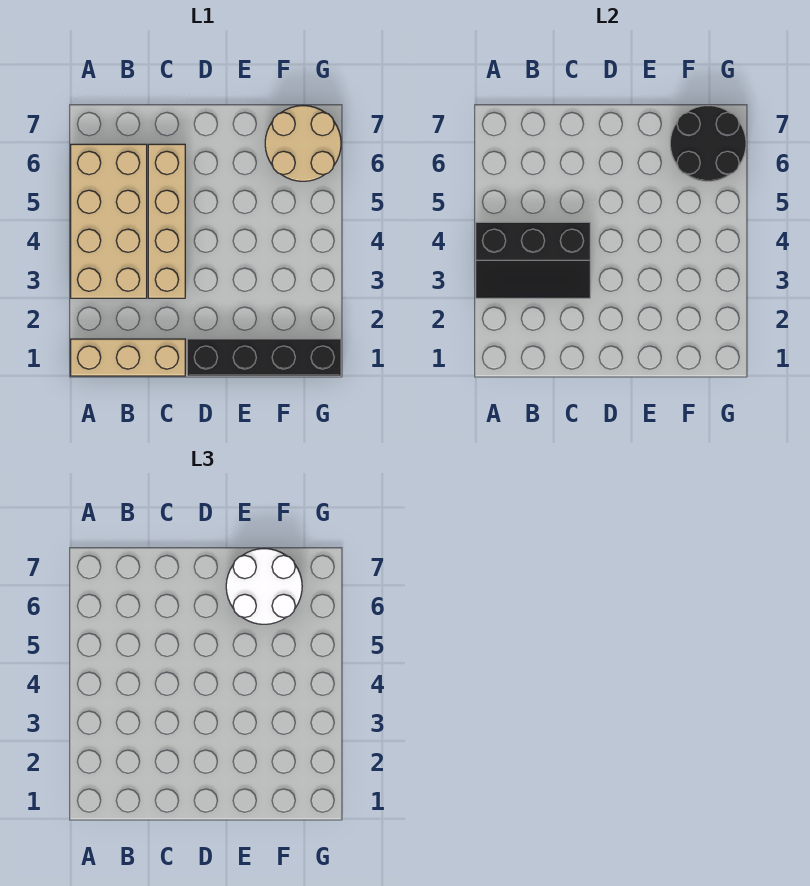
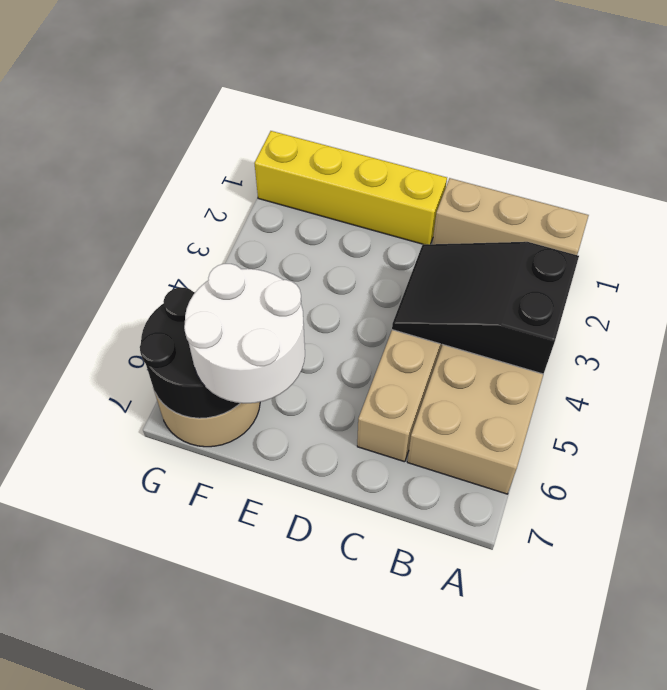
black 2x3 slope [476,222,590,298] -> black 2x3 slope turned to [392,242,579,374]
black 1x4 brick [187,339,341,376] -> yellow 1x4 brick [254,131,447,244]

